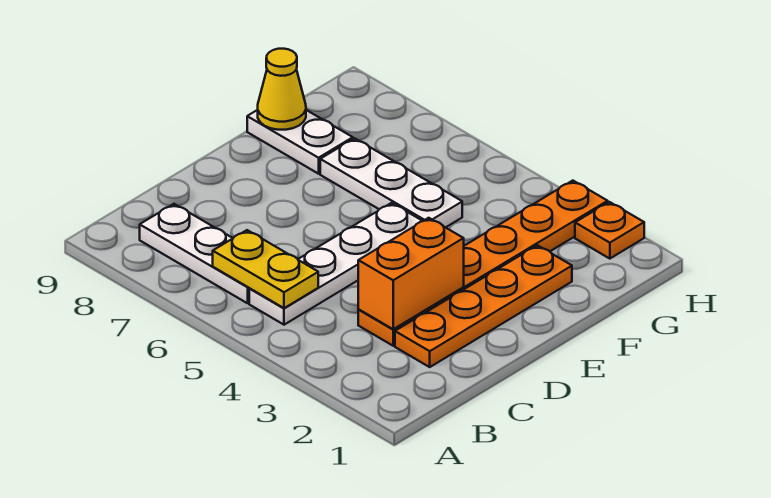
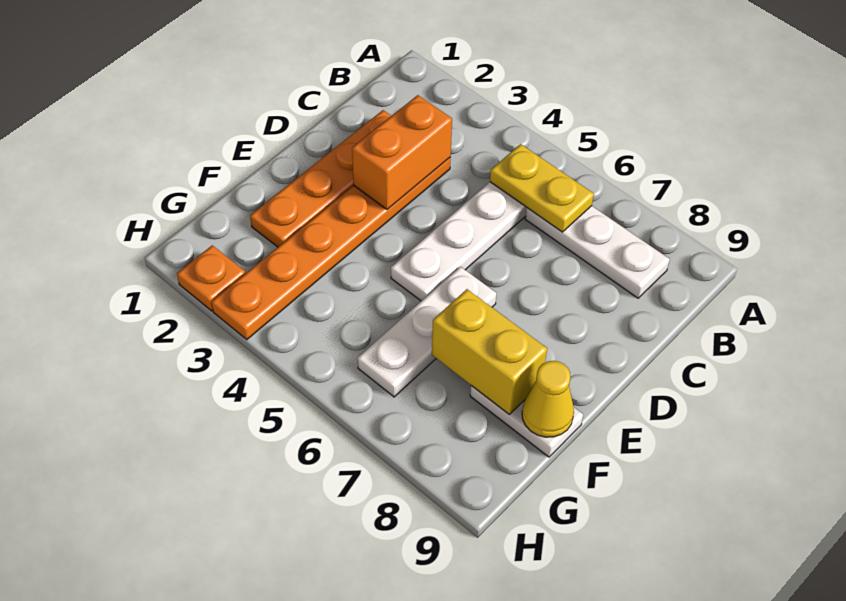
white 1x3 plate [320,138,462,227] -> white 1x3 plate turned to [358,267,496,397]
none -> yellow 1x2 brick [432,289,547,414]

